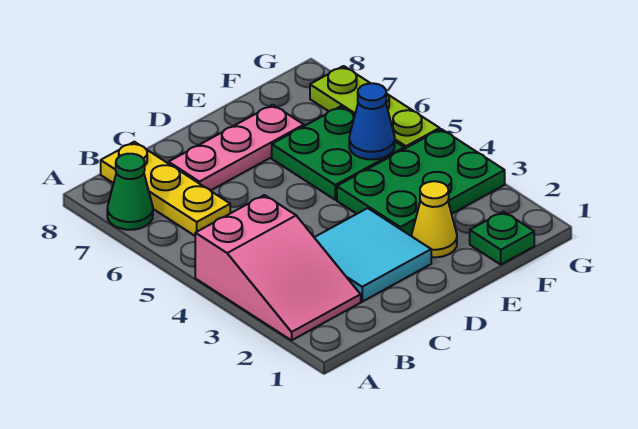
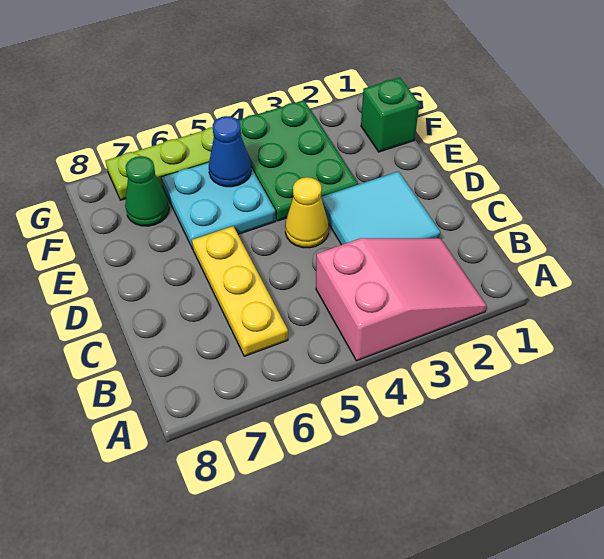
green 1x1 cone [107,154,153,230] -> green 1x1 cone moved to [125,156,169,226]
yellow 1x3 plate [101,142,230,236] -> yellow 1x3 plate turned to [192,226,288,356]
pink 1x3 plate [169,105,304,191] -> none
yellow 1x1 cone [412,181,457,257] -> yellow 1x1 cone moved to [285,177,329,248]
green 2x2 plate [272,106,404,200] -> cyan 2x2 plate [161,162,276,249]
green 1x1 plate [470,212,534,264] -> green 1x1 brick [361,78,419,152]

